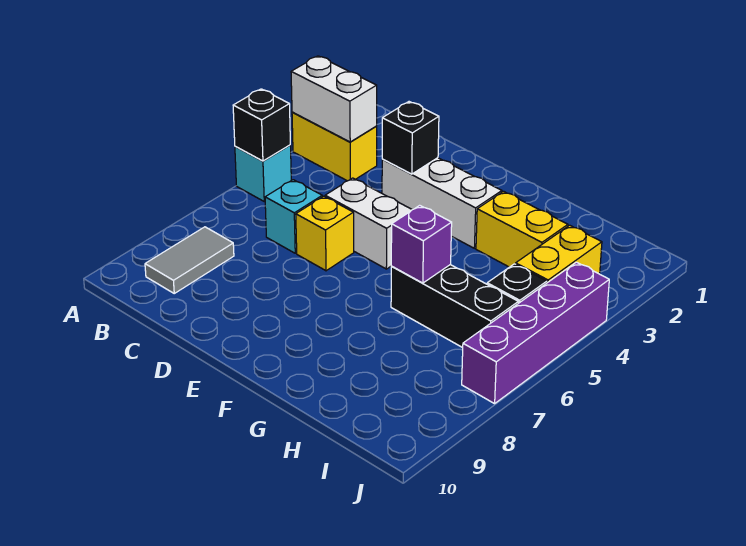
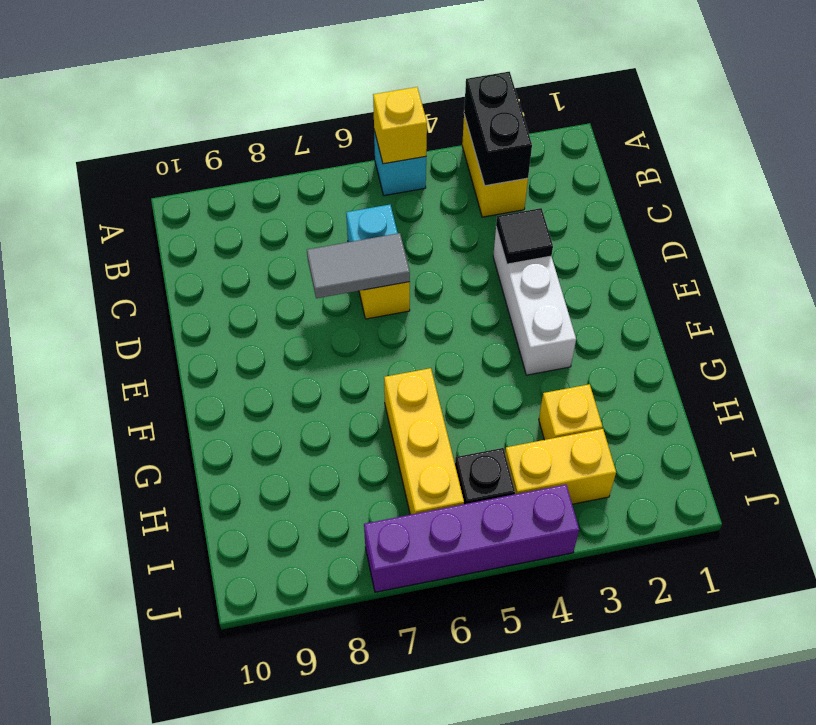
white 1x2 brick [291,56,377,142] -> black 1x2 brick [464,72,532,186]
black 1x1 brick [233,89,290,161] -> yellow 1x1 brick [373,87,427,164]
grey 1x2 tile [145,227,234,293] -> grey 1x2 tile moved to [307,233,410,298]
black 1x1 brick [382,102,439,174] -> black 1x1 tile [496,208,553,264]
white 1x2 brick [325,178,412,269] -> none
yellow 1x2 brick [476,191,568,267] -> yellow 1x1 brick [539,384,602,440]
black 1x3 brick [391,265,518,348] -> yellow 1x3 brick [384,368,464,515]
purple 1x1 brick [391,205,452,283] -> none

